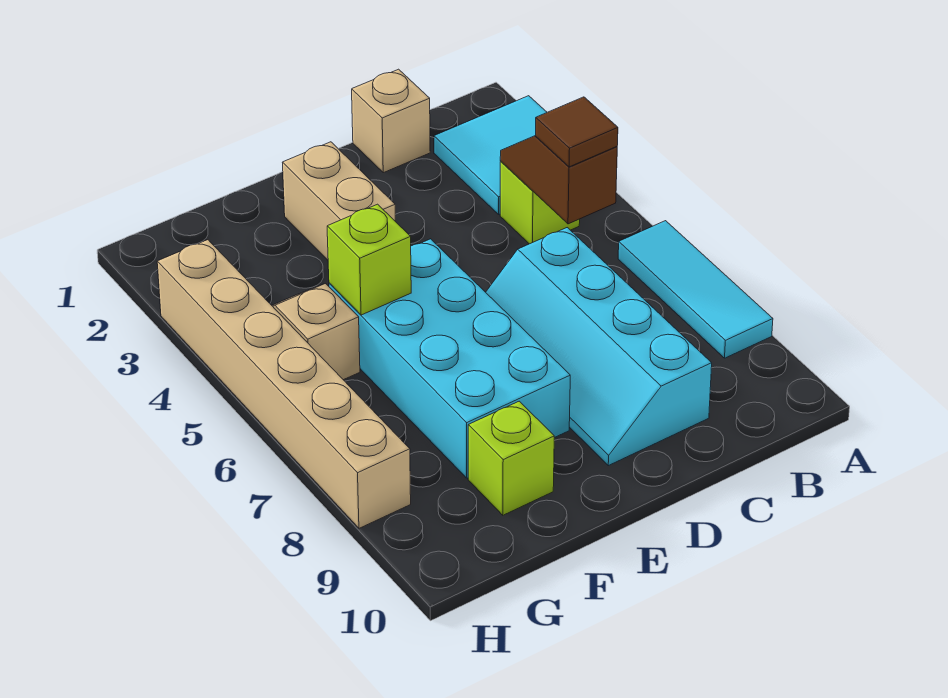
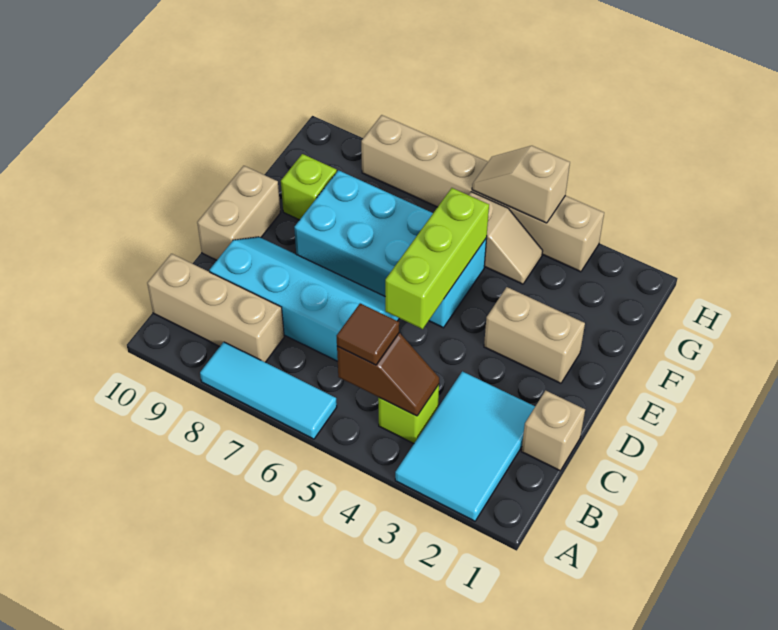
cyan 2x2 tile [434,96,547,214] -> cyan 2x3 tile [395,371,535,521]
none -> tan 1x3 brick [147,254,284,362]
none -> tan 1x2 brick [197,166,280,260]
lime 1x1 brick [327,204,411,315] -> lime 1x3 brick [385,188,489,329]
none -> tan 1x2 slope [472,146,570,223]

